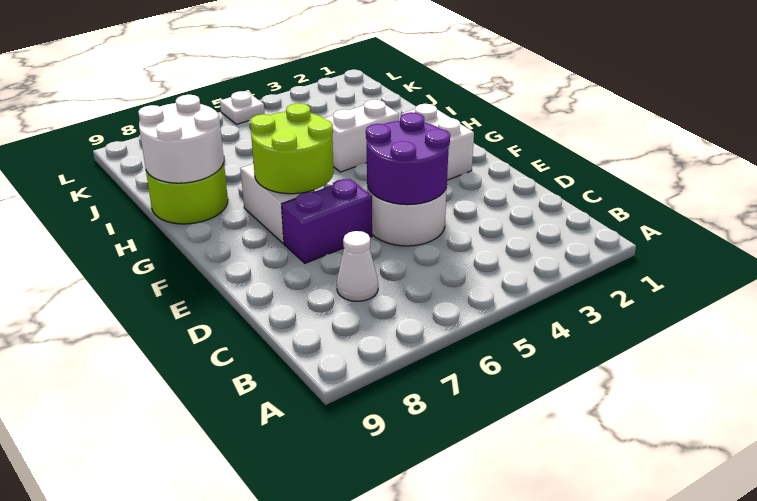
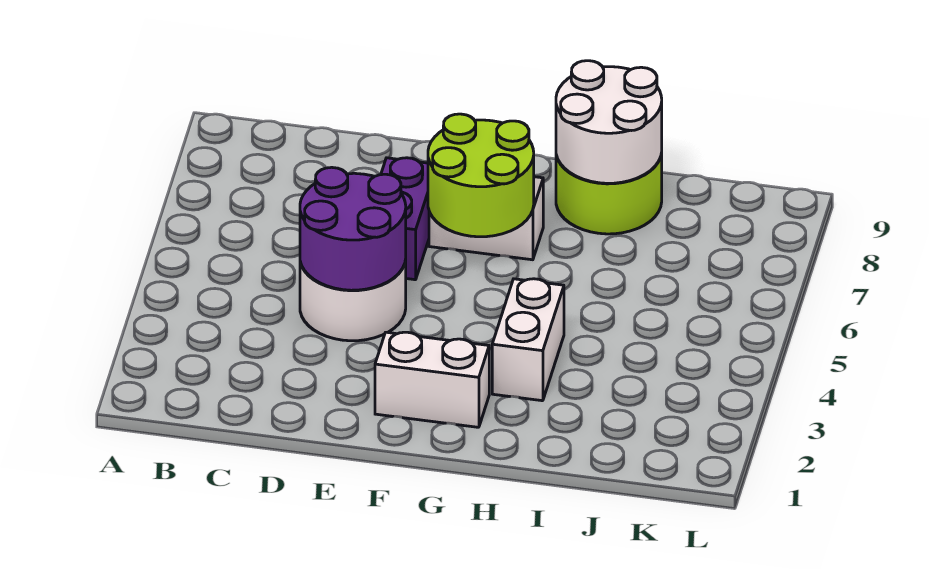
white 1x1 cone [337,231,378,301] -> none
white 1x1 plate [220,91,265,124] -> none

